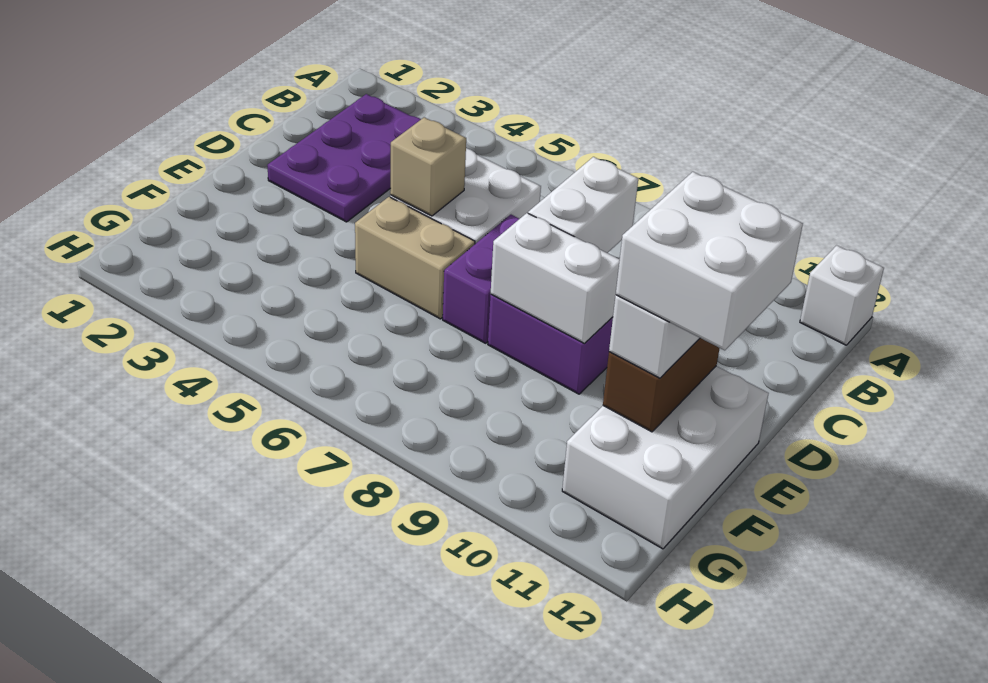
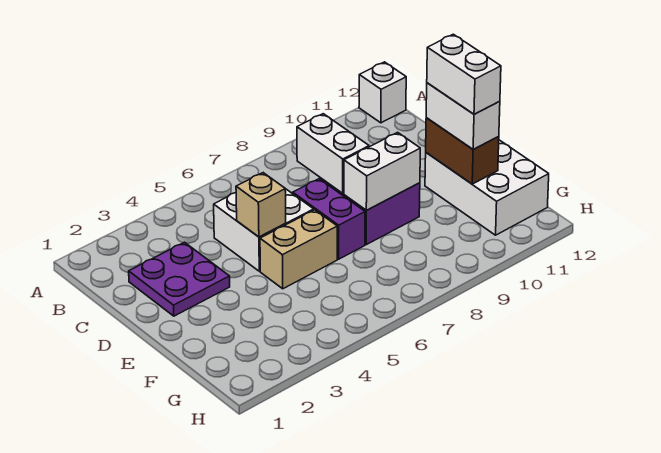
purple 2x3 plate [267,94,421,222] -> purple 2x2 plate [129,242,230,316]
white 2x2 brick [616,172,803,350] -> white 1x2 brick [427,34,501,114]

